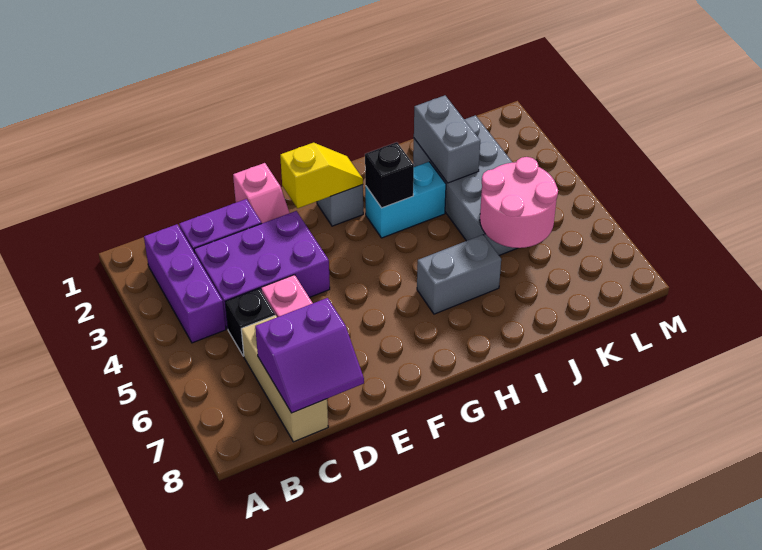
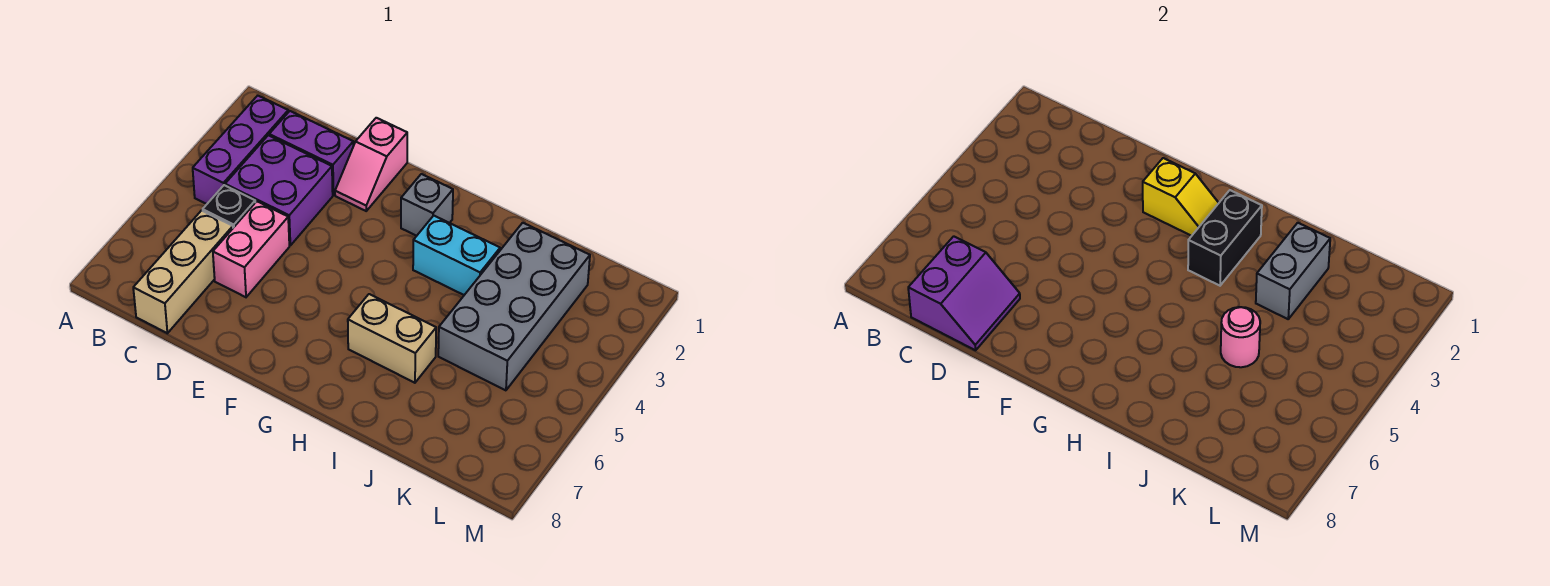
purple 2x3 brick [194,211,330,329] -> purple 2x2 brick [225,135,333,245]
purple 2x2 slope [255,298,364,413] -> purple 2x2 slope turned to [908,236,1020,350]
black 1x1 brick [365,142,414,208] -> black 1x2 brick [1188,190,1262,286]
grey 1x2 brick [417,235,501,314] -> tan 1x2 brick [348,294,436,383]
pink 2x2 round brick [480,157,558,248] -> pink 1x1 round brick [1221,307,1260,367]

